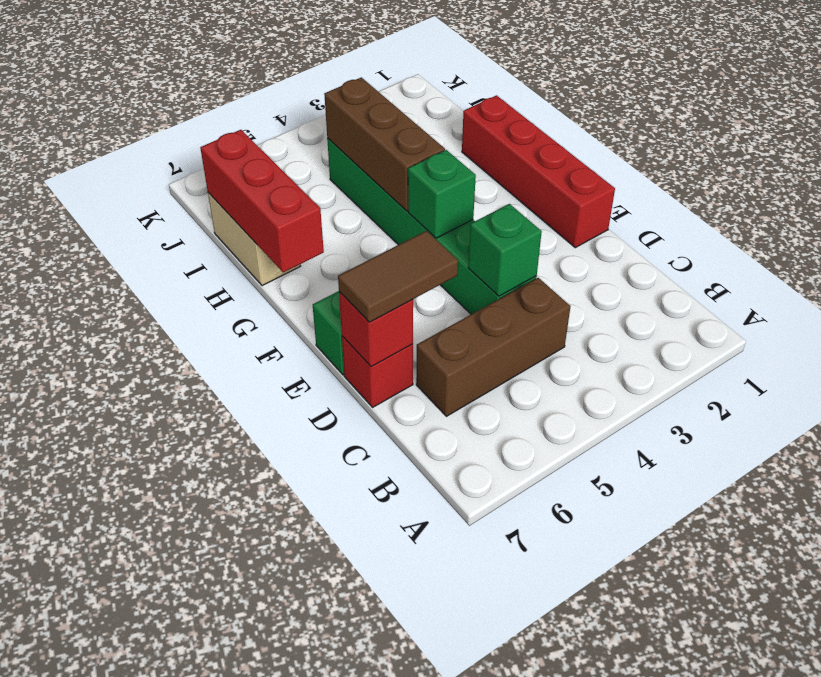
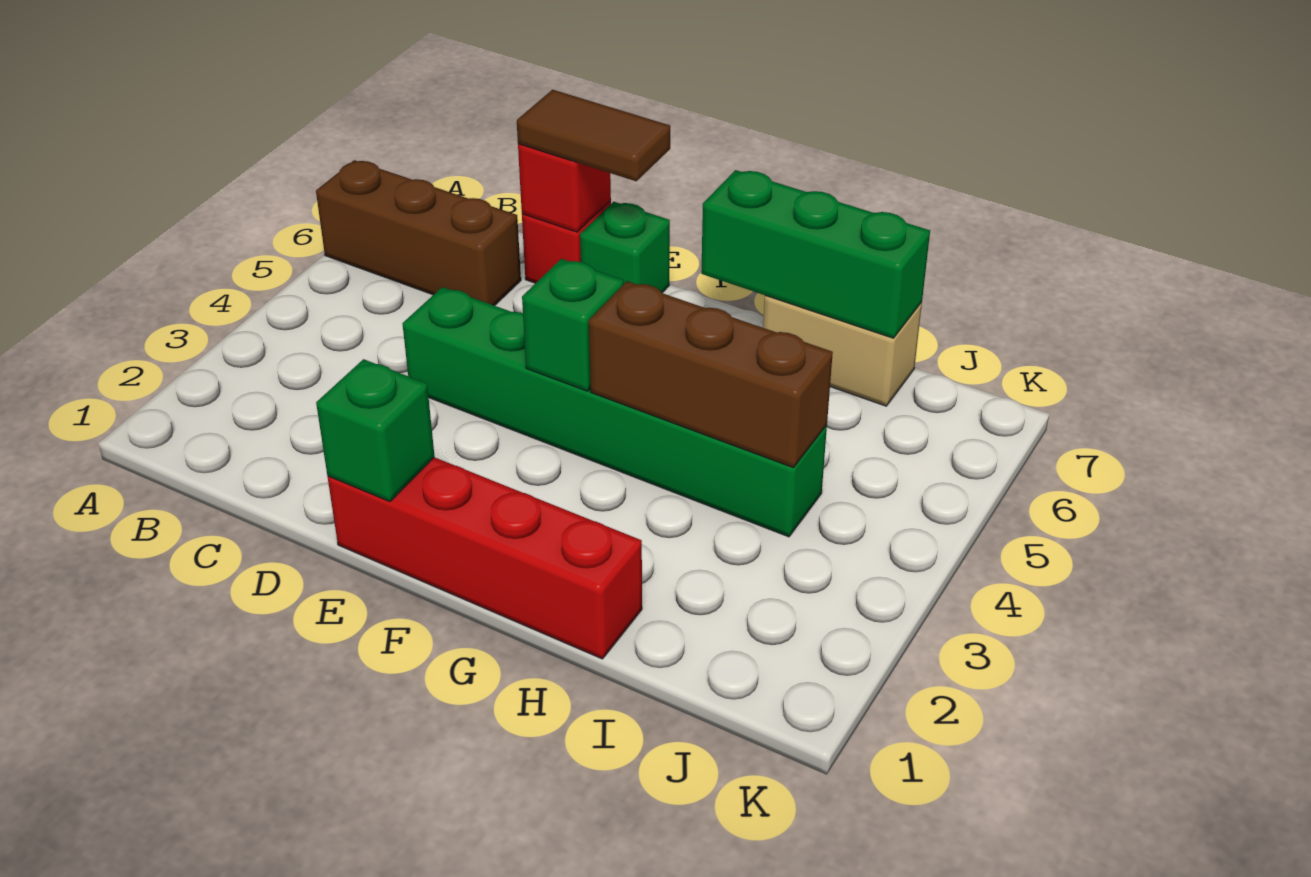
brown 1x3 brick [416,278,571,416] -> brown 1x3 brick turned to [316,160,521,306]
green 1x1 brick [468,204,542,296] -> green 1x1 brick moved to [316,359,435,502]
brown 1x2 tile [338,231,458,322] -> brown 1x2 tile turned to [517,90,670,181]
red 1x3 brick [200,130,324,272] -> green 1x3 brick [701,170,930,338]

